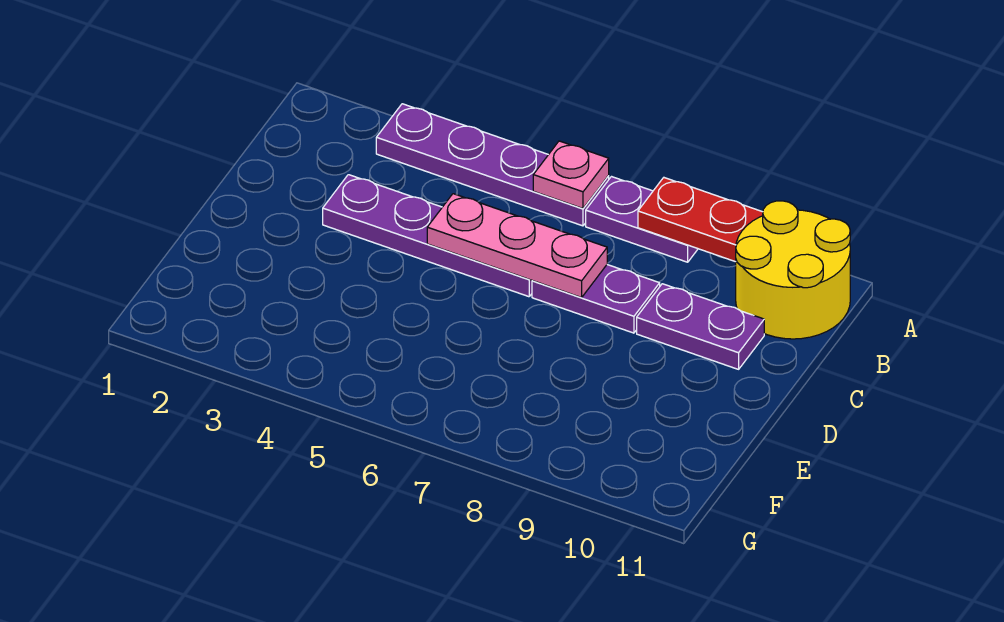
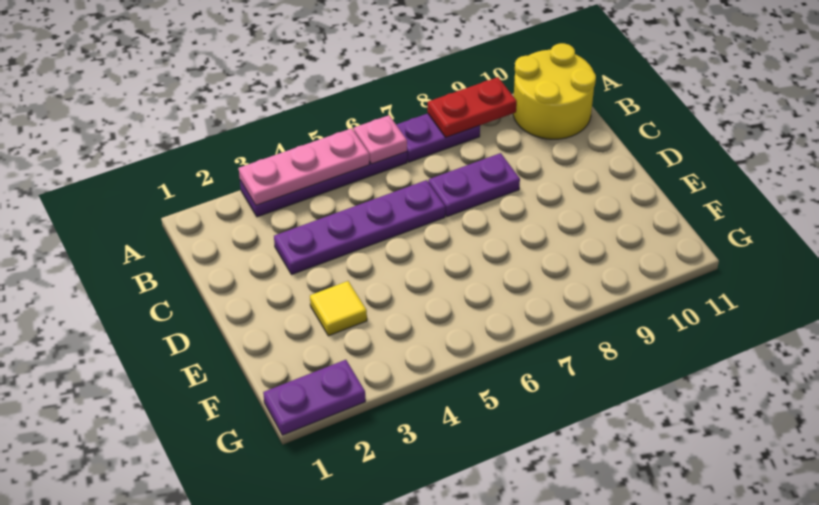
pink 1x3 plate [427,194,607,298] -> pink 1x3 plate moved to [239,128,369,205]
purple 1x2 plate [637,284,764,369] -> purple 1x2 plate moved to [263,360,365,435]
none -> yellow 1x1 tile [310,281,367,336]

